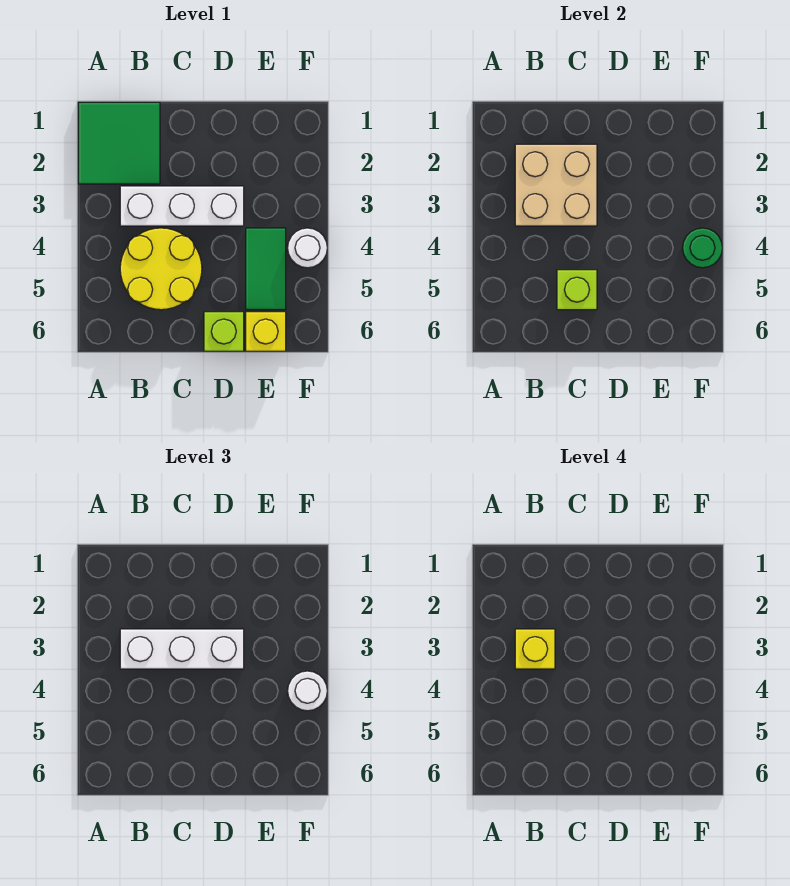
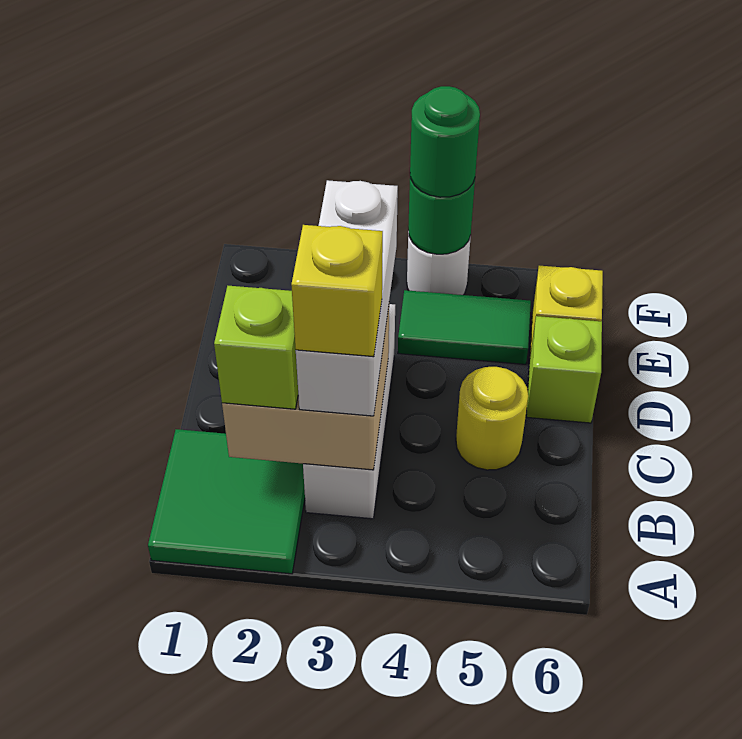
yellow 2x2 round brick [120,228,202,310] -> yellow 1x1 round brick [456,367,528,470]
lime 1x1 brick [557,270,597,310] -> lime 1x1 brick moved to [214,286,298,409]
white 1x1 round brick [288,671,327,711] -> green 1x1 round brick [410,86,480,197]

